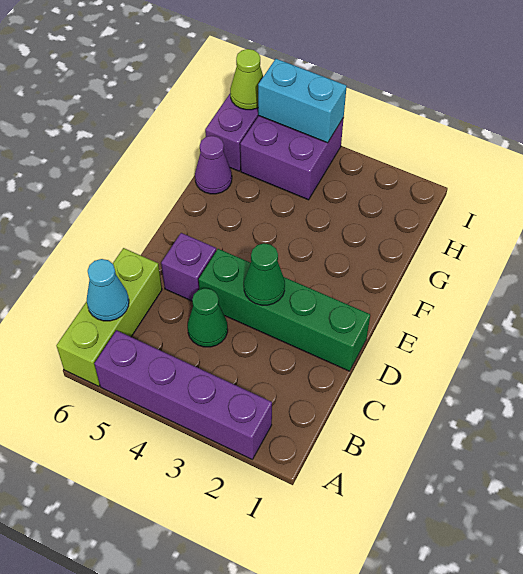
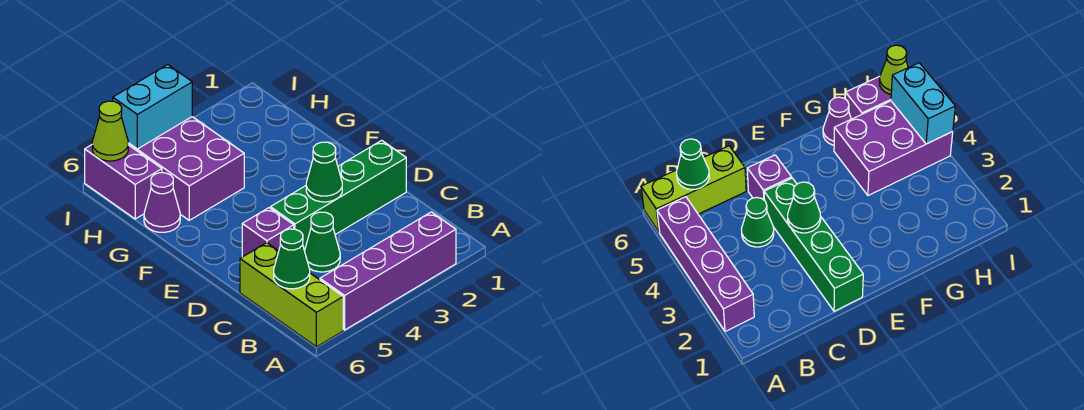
cyan 1x1 cone [87,259,129,321] -> green 1x1 cone [274,229,310,289]
purple 2x2 brick [240,116,344,200] -> purple 2x3 brick [128,117,244,220]

